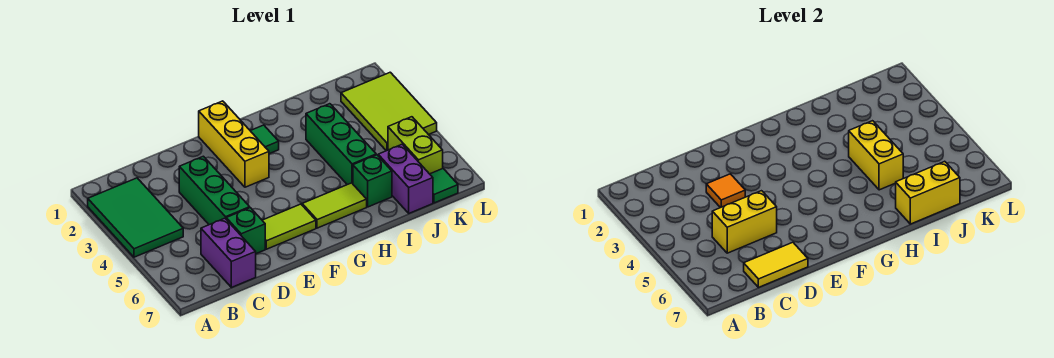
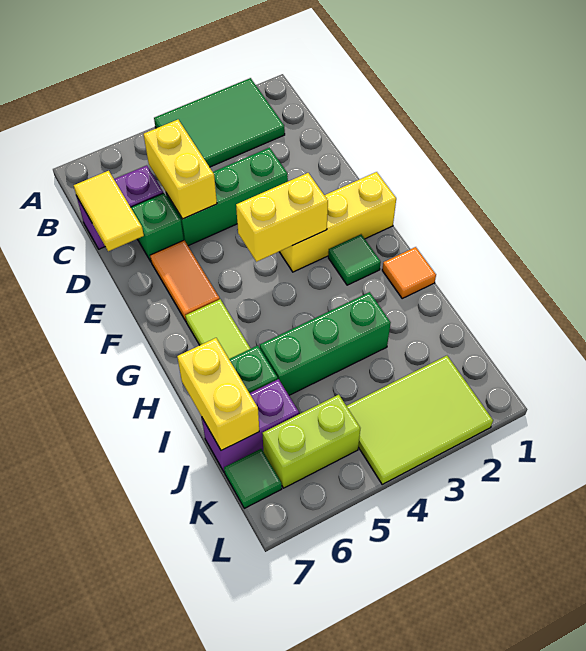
orange 1x1 tile [706,174,745,208] -> orange 1x1 tile moved to [382,247,436,298]
lime 1x2 tile [262,204,316,249] -> orange 1x2 tile [150,240,220,321]
yellow 1x2 brick [849,121,903,190] -> yellow 1x2 brick moved to [236,173,328,262]

